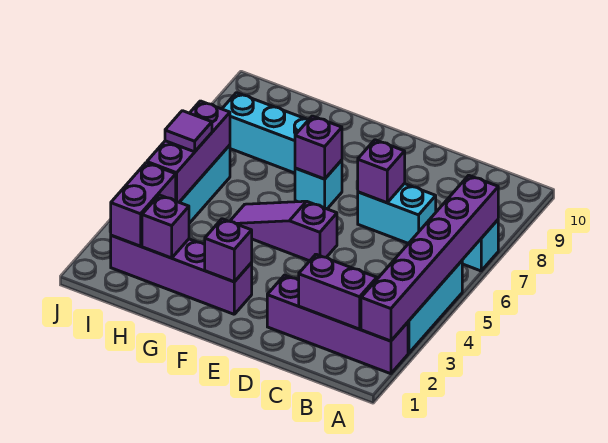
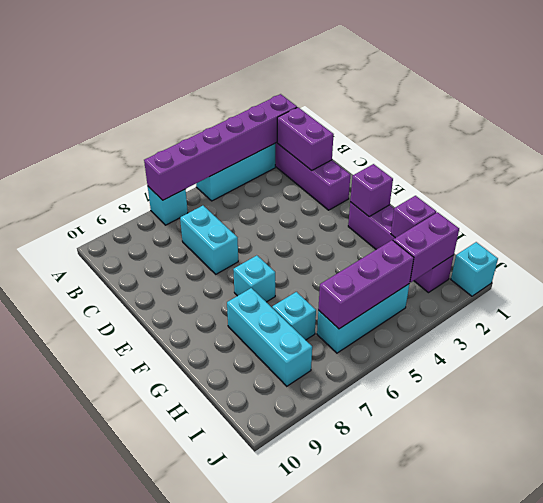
purple 1x1 brick [358,140,405,203] -> none
purple 1x3 slope [230,201,337,261] -> none
purple 1x1 brick [295,116,342,179] -> none
none -> cyan 1x1 brick [272,292,316,340]
purple 1x1 tile [165,111,212,152] -> none
none -> cyan 1x1 brick [451,242,498,296]

